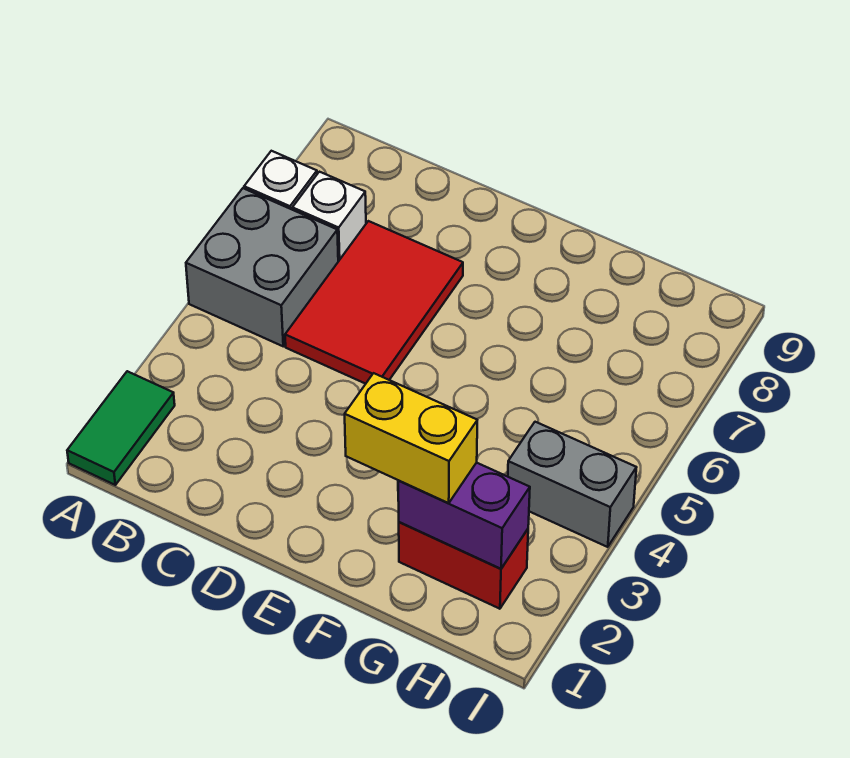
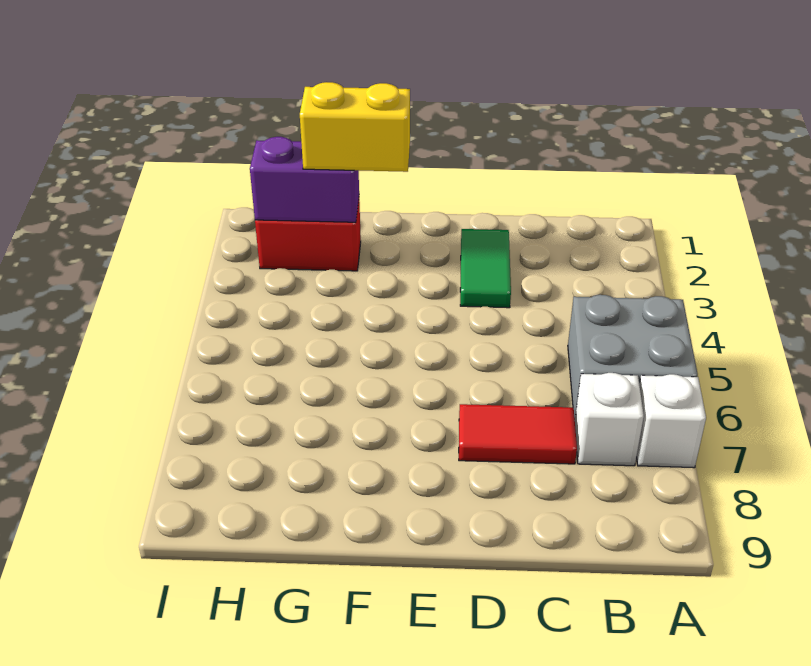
green 1x2 tile [67,371,175,485] -> green 1x2 tile moved to [460,229,511,308]
red 2x3 tile [285,221,463,384] -> red 1x2 tile [459,404,577,464]
grey 1x2 brick [508,422,636,547] -> none

